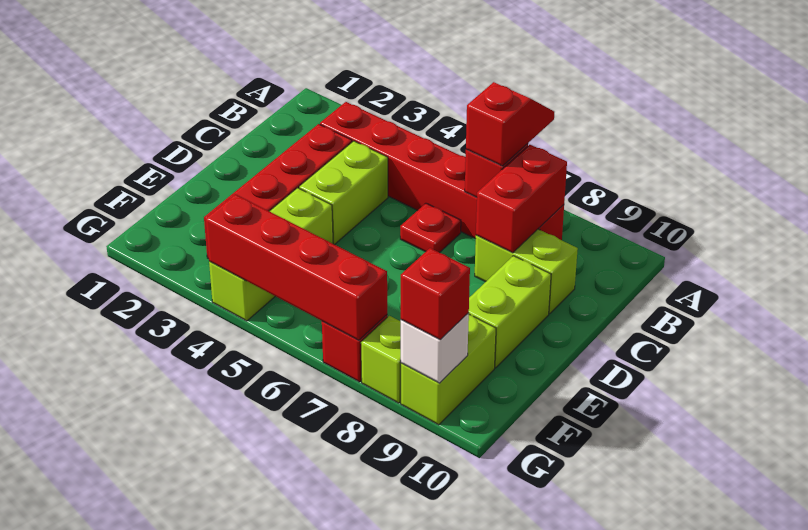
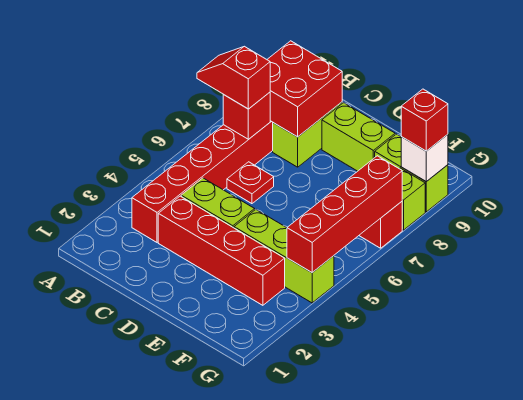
red 1x2 brick [476,145,567,253] -> red 2x2 brick [267,41,342,137]

